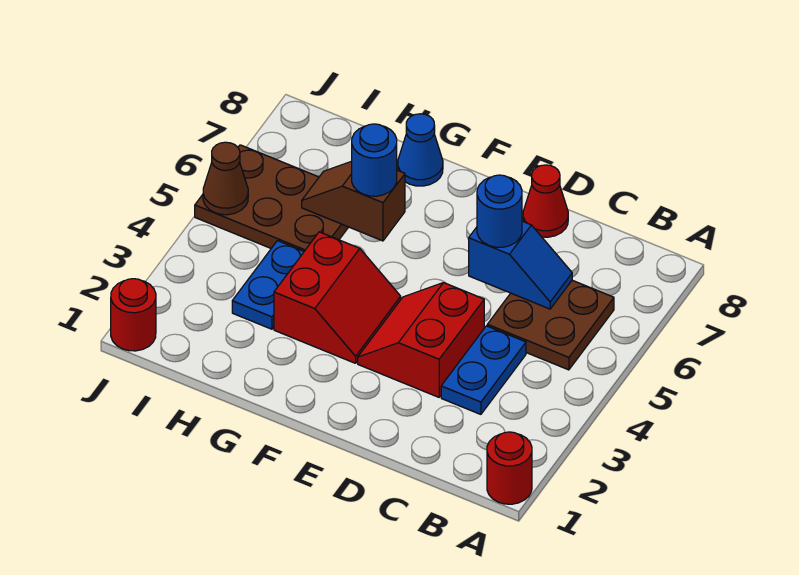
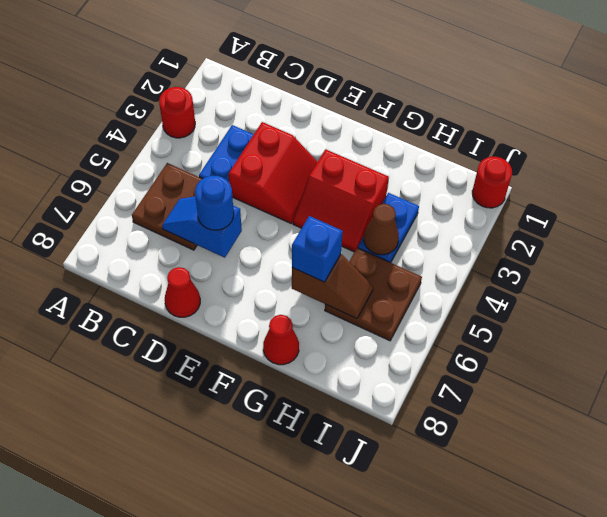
red 1x1 round brick [487,432,532,504] -> red 1x1 round brick moved to [159,87,195,138]
red 2x2 slope [274,232,401,363] -> red 2x2 slope turned to [293,149,389,252]
blue 1x1 round brick [352,124,397,196] -> blue 1x1 brick [292,216,343,282]
blue 1x1 cone [398,114,443,186] -> red 1x1 cone [263,315,299,365]
brown 2x3 plate [195,145,348,251] -> brown 2x2 plate [325,248,422,341]
brown 1x1 cone [203,142,248,215] -> brown 1x1 cone moved to [364,204,399,255]

